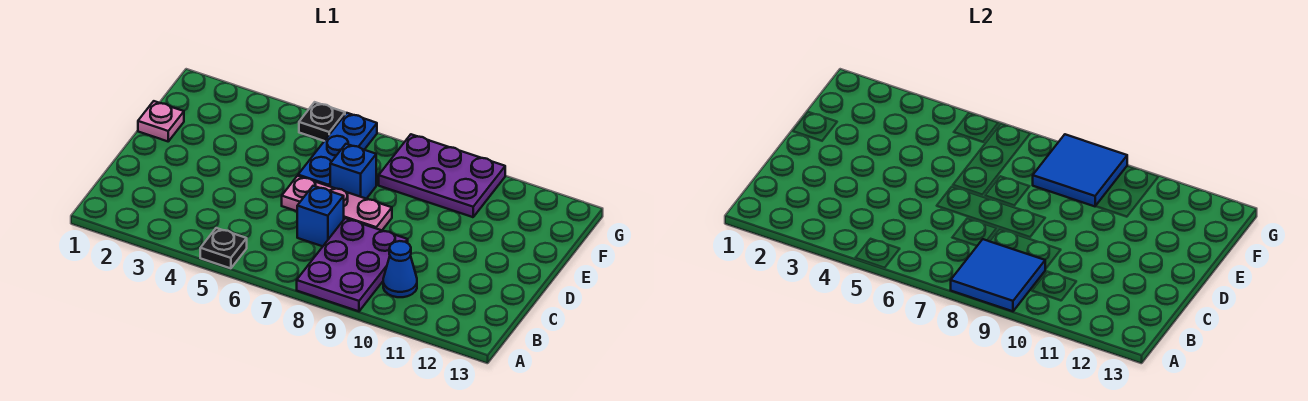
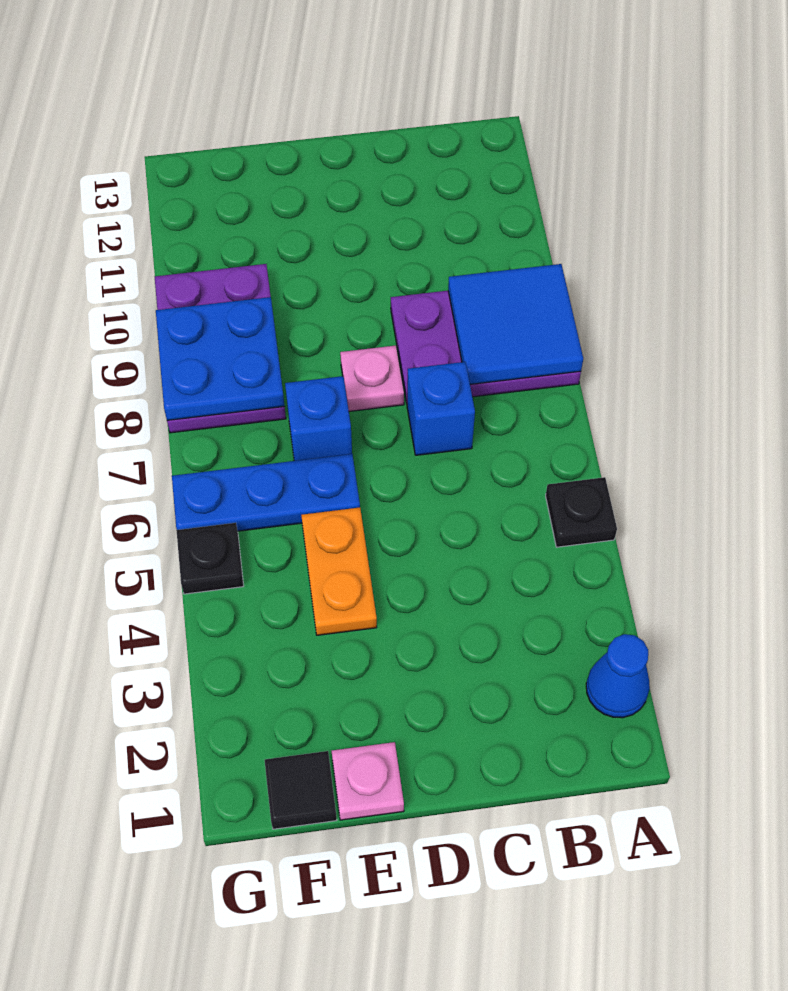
blue 1x1 cone [383,241,417,297] -> blue 1x1 cone moved to [586,634,650,718]
pink 1x3 plate [282,176,392,230] -> pink 1x1 plate [340,346,404,411]
none -> orange 1x2 plate [301,508,377,635]
none -> black 1x1 tile [265,751,337,829]
blue 2x2 tile [1033,134,1127,206] -> blue 2x2 plate [156,297,285,420]

